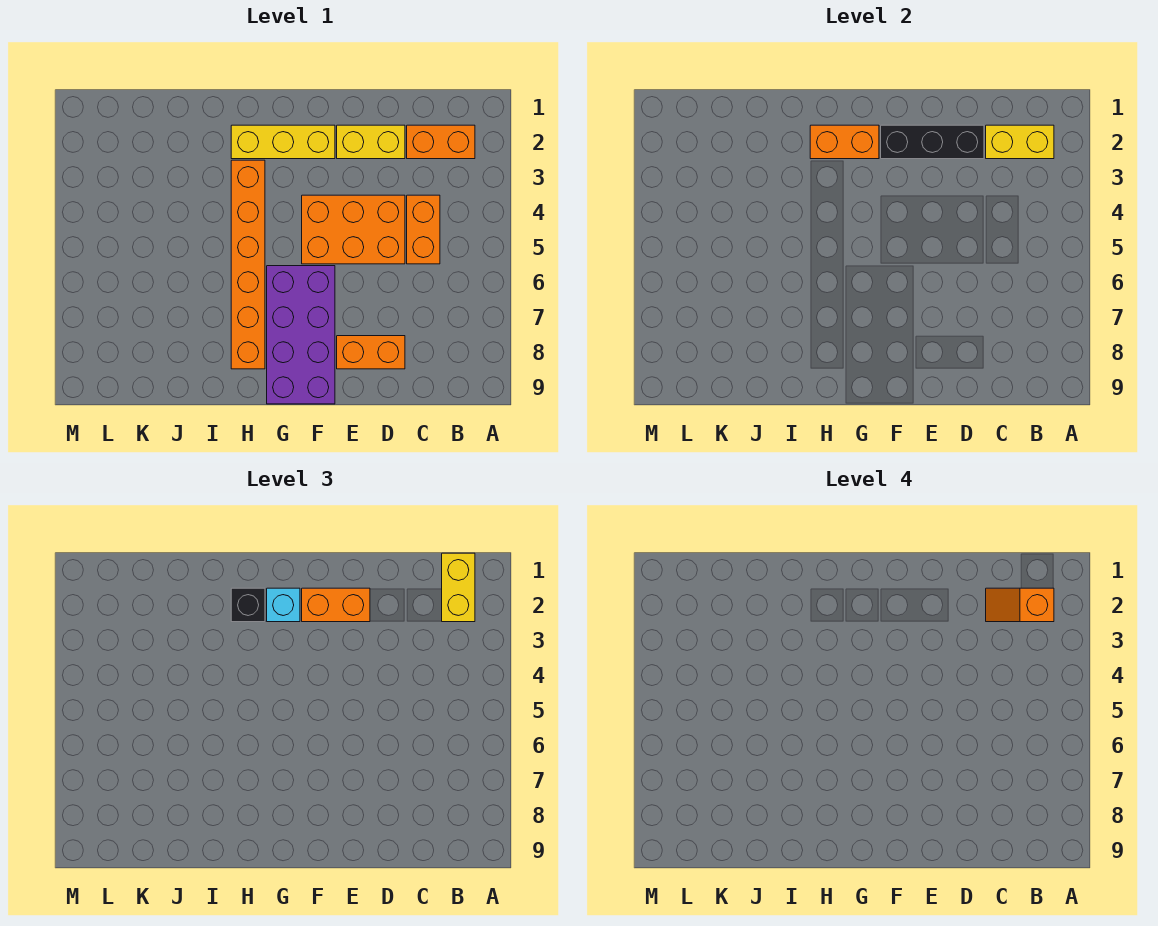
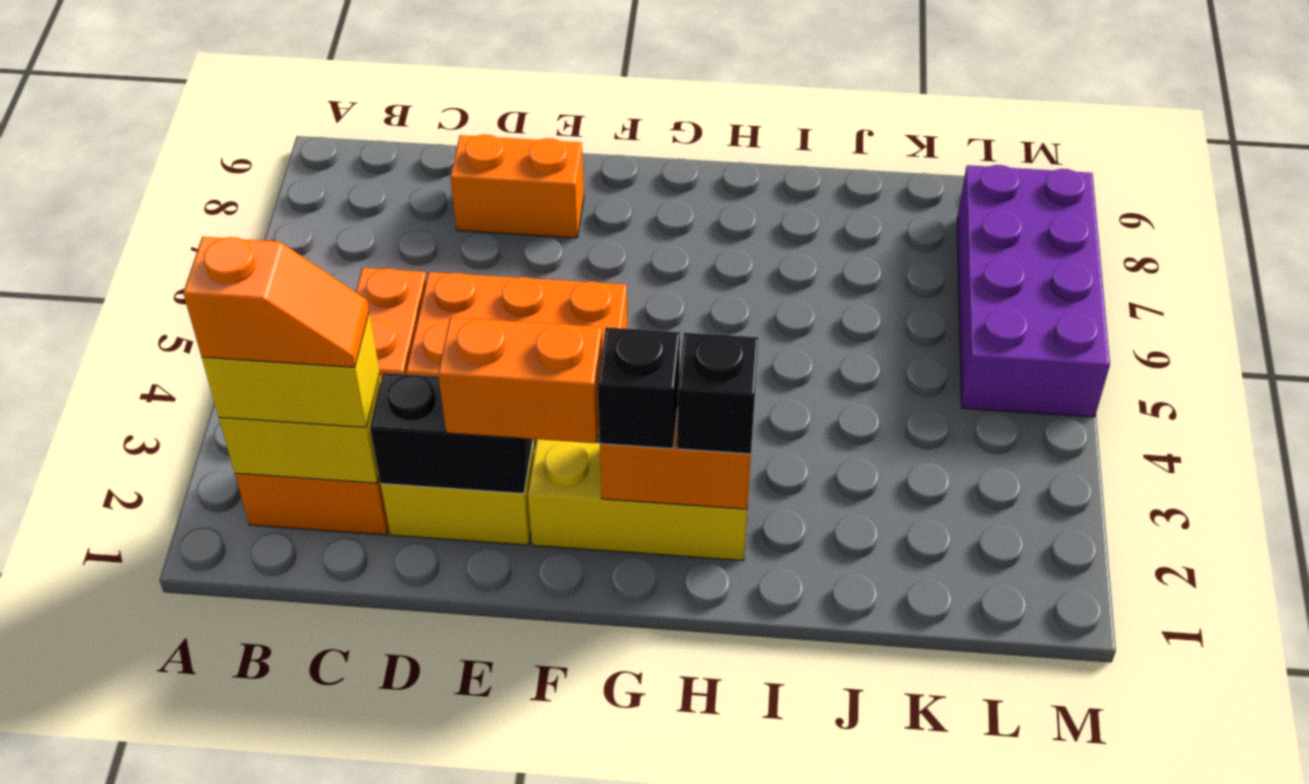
yellow 1x2 brick [442,553,475,622] -> yellow 1x2 brick turned to [202,314,380,428]
black 1x3 brick [881,125,984,159] -> black 1x2 brick [370,373,533,494]
purple 2x4 brick [267,266,335,404] -> purple 2x4 brick moved to [957,165,1110,417]
cyan 1x1 brick [267,588,300,622] -> black 1x1 brick [598,327,680,449]
orange 1x6 brick [231,160,265,369] -> none

